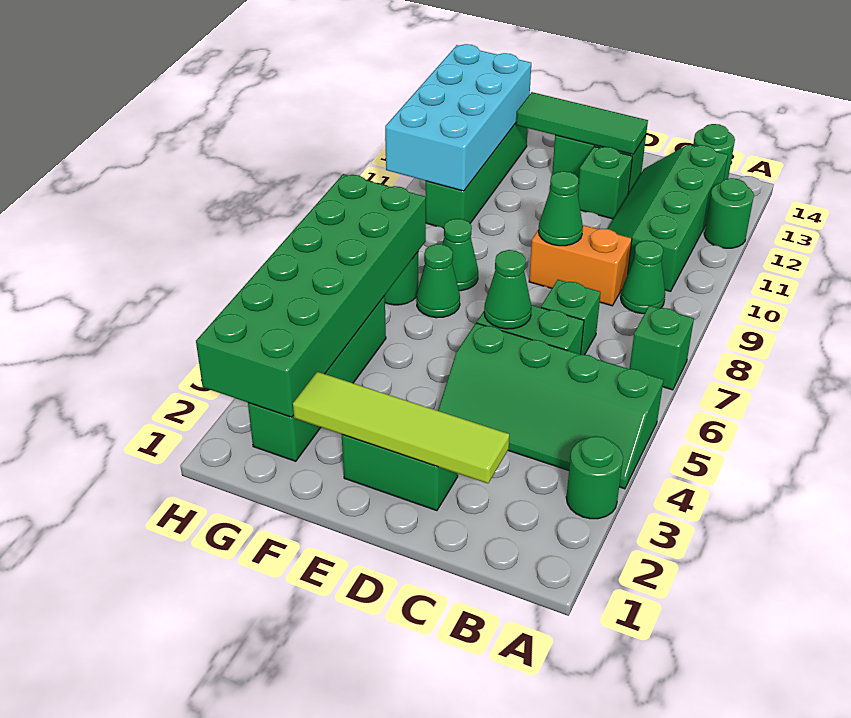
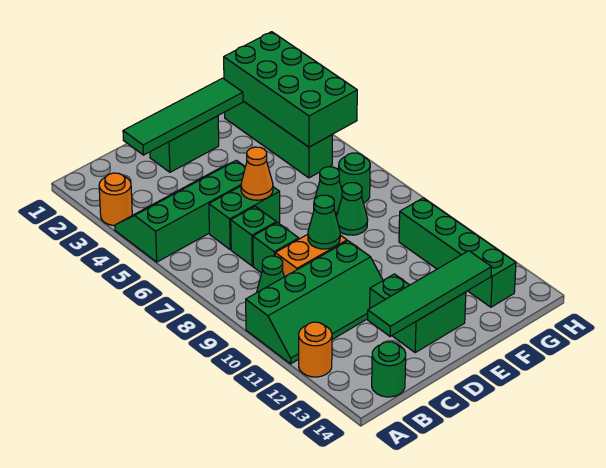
green 1x1 round brick [566,436,623,519] -> orange 1x1 round brick [99,173,132,226]
green 1x1 brick [630,305,694,390] -> green 1x1 brick moved to [253,223,299,273]
green 1x1 round brick [704,178,754,248] -> orange 1x1 round brick [299,322,332,377]
green 2x4 slope [607,145,728,292] -> green 2x4 slope turned to [246,241,383,364]
lime 1x4 tile [293,372,509,483] -> green 1x4 tile [123,78,243,155]
green 1x1 cone [484,250,531,329] -> orange 1x1 cone [241,147,273,200]
green 1x3 tile [516,92,648,154] -> green 1x4 tile [368,251,492,337]
green 2x6 brick [196,174,426,417] -> green 2x4 brick [224,32,357,147]
cyan 2x4 brick [385,44,531,191] -> none

